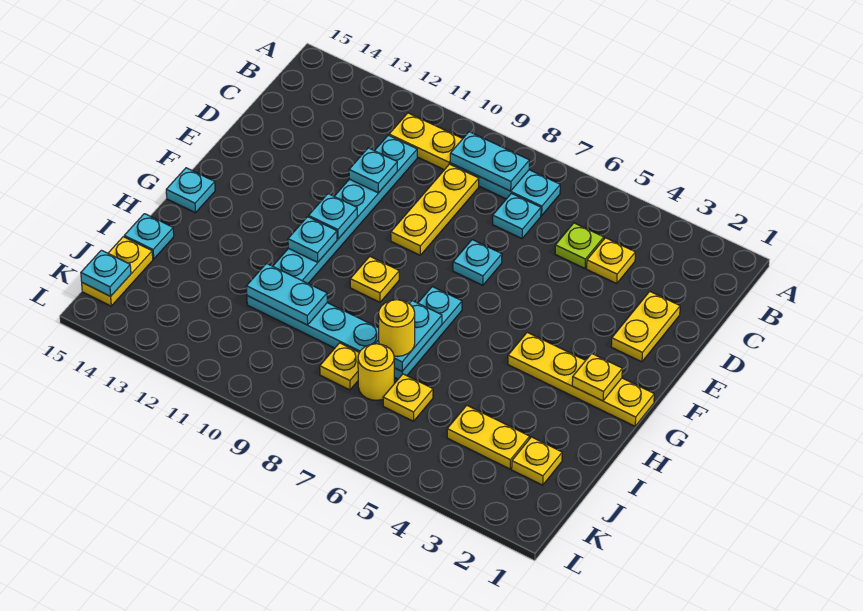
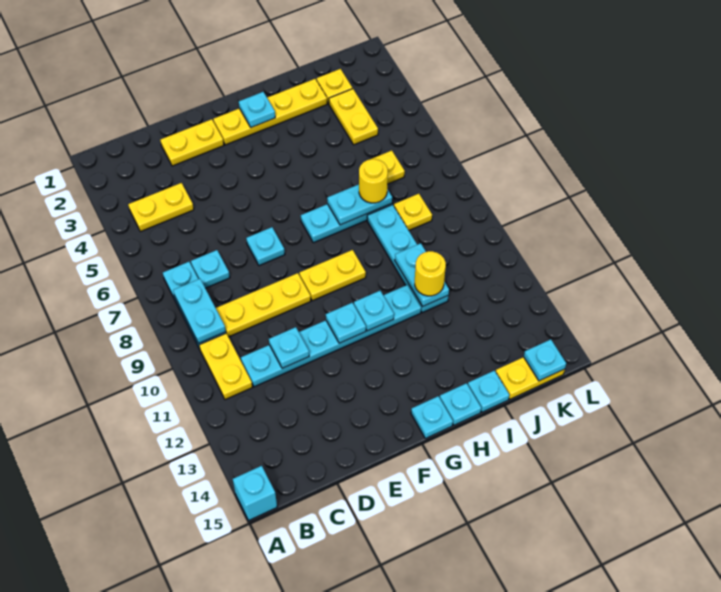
none -> cyan 1x1 brick [233,466,277,520]
yellow 1x1 plate [587,238,635,283] -> yellow 1x2 plate [128,183,194,232]
lime 1x1 plate [555,223,604,268] -> none
yellow 1x4 plate [508,332,654,426] -> yellow 1x4 plate turned to [213,79,327,145]
yellow 1x1 plate [572,354,622,401] -> cyan 1x1 plate [239,92,275,128]
yellow 1x1 plate [350,257,399,302] -> yellow 1x2 plate [299,250,366,301]
none -> cyan 1x1 plate [440,383,481,425]
yellow 1x1 round brick [358,344,394,400] -> yellow 1x1 round brick moved to [415,251,446,296]

